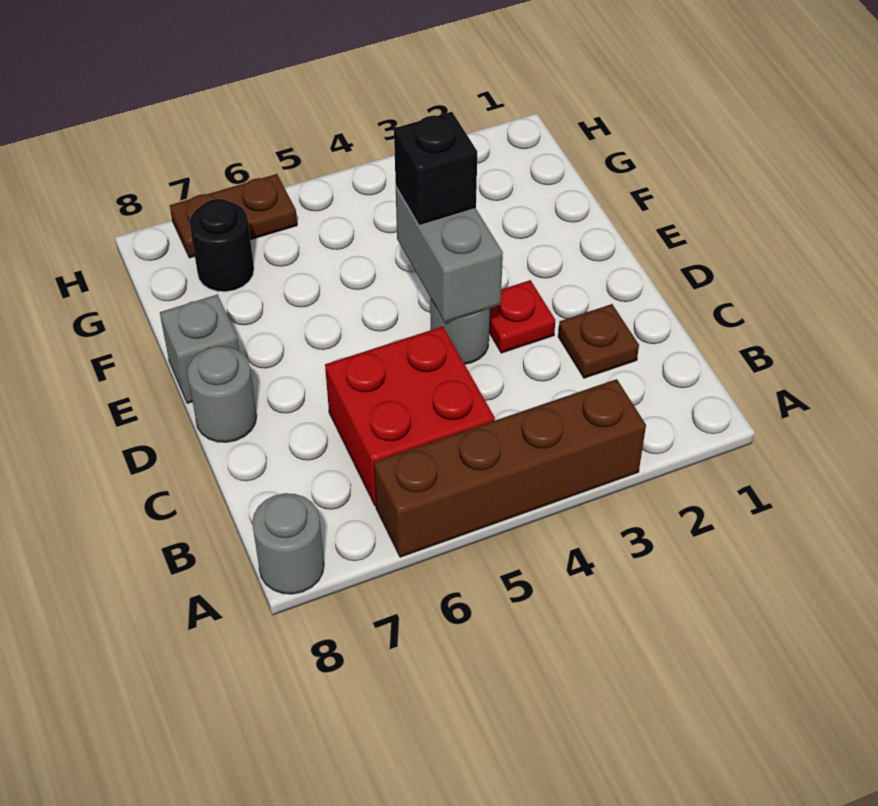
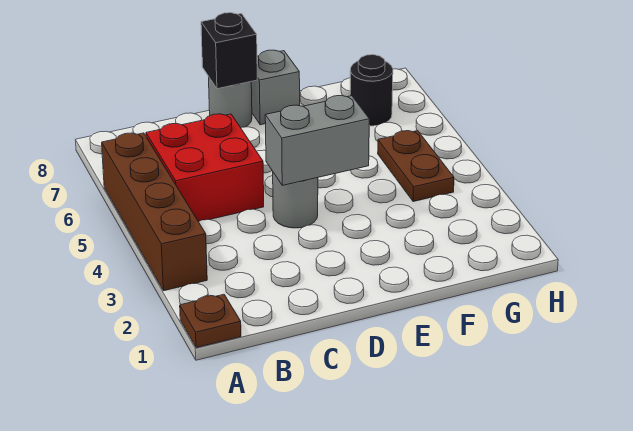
grey 1x1 round brick [252,493,324,594] -> none
brown 1x1 plate [558,304,639,378] -> brown 1x1 plate moved to [180,294,241,348]
red 1x1 plate [489,280,555,353] -> none
black 1x1 brick [394,112,477,225] -> black 1x1 brick moved to [201,13,257,89]
brown 1x2 plate [170,174,297,258] -> brown 1x2 plate moved to [378,131,454,202]

